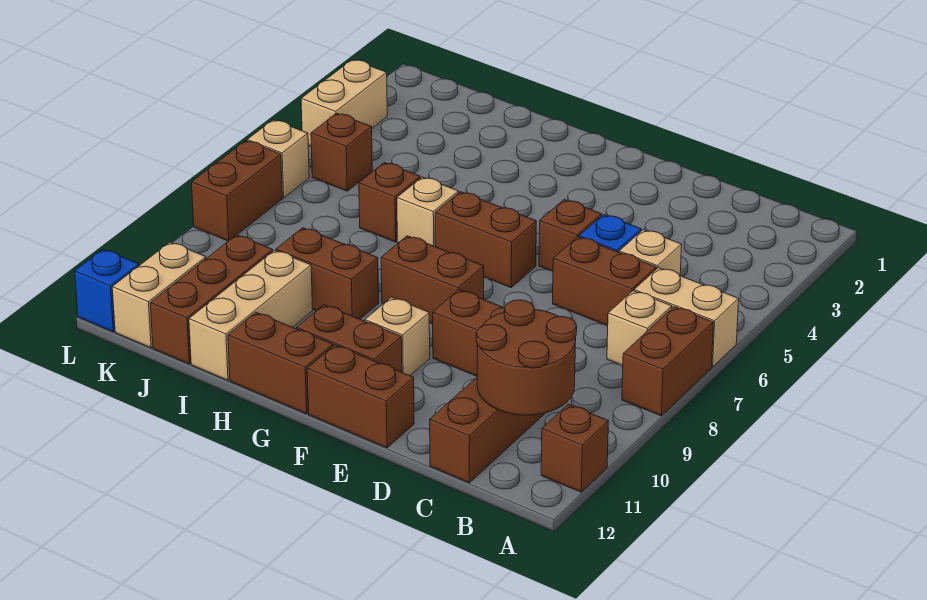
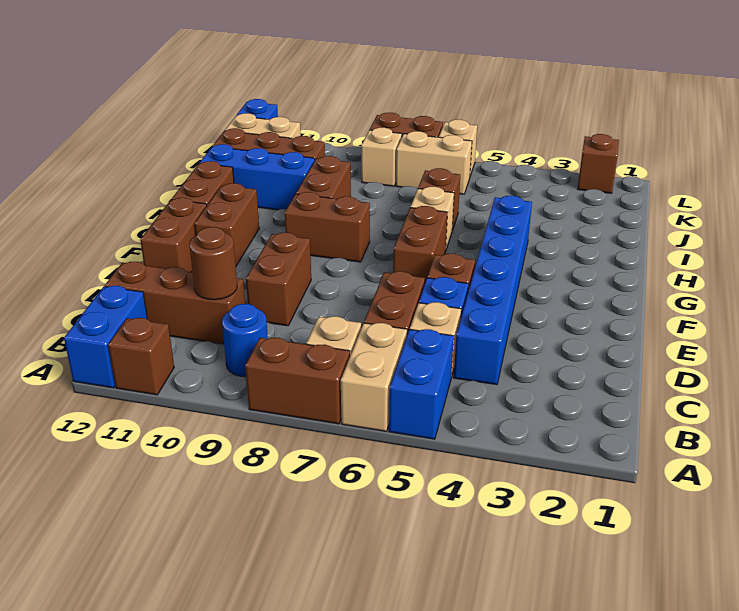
none -> blue 1x2 brick [389,329,454,439]
none -> blue 1x2 brick [64,286,147,388]
none -> blue 1x1 round brick [222,304,268,377]
brown 2x2 round brick [476,300,577,415] -> brown 1x1 round brick [189,227,237,300]
none -> blue 1x6 brick [454,196,532,385]
brown 1x2 brick [381,236,484,324] -> brown 1x2 brick turned to [285,192,370,262]
tan 1x1 brick [365,297,430,376] -> tan 1x1 brick moved to [361,128,402,186]
tan 1x3 brick [189,250,313,380] -> blue 1x3 brick [200,144,315,210]
brown 1x1 brick [311,113,372,191] -> brown 1x1 brick moved to [578,134,619,193]
tan 1x2 brick [301,60,387,146] -> tan 1x2 brick moved to [396,131,472,194]

